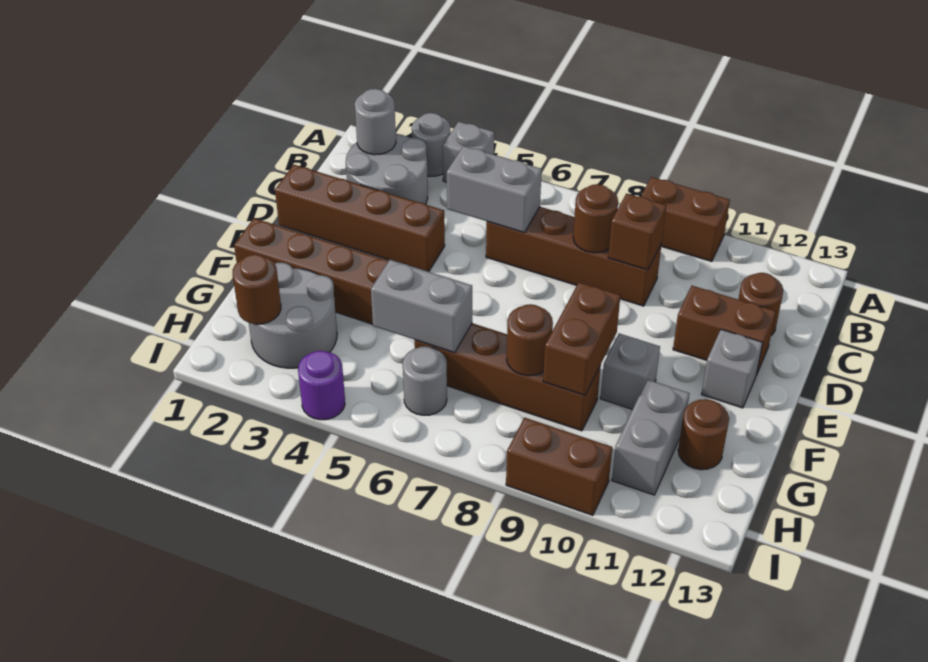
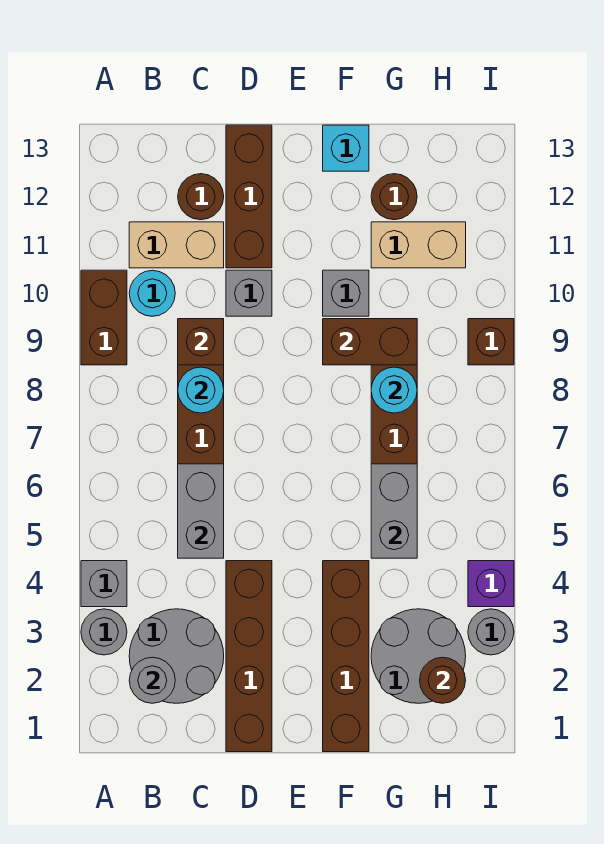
none -> cyan 1x1 round brick [129,270,175,316]
none -> tan 1x2 brick [129,222,224,268]
brown 1x1 round brick [573,184,618,253] -> cyan 1x1 round brick [178,367,224,413]
brown 1x2 brick [673,286,776,375] -> brown 1x3 brick [226,125,272,268]
grey 1x1 brick [701,329,763,408] -> grey 1x1 brick moved to [226,270,272,316]
none -> cyan 1x1 brick [323,125,369,171]
brown 1x1 round brick [507,304,553,376] -> cyan 1x1 round brick [371,367,417,413]
grey 1x2 brick [612,380,690,495] -> tan 1x2 brick [371,222,466,268]
grey 1x1 round brick [403,346,447,415] -> grey 1x1 round brick moved to [468,609,514,655]
purple 1x1 round brick [298,351,345,420] -> purple 1x1 brick [468,561,514,607]
brown 1x2 brick [506,418,612,515] -> brown 1x1 brick [468,319,514,365]

